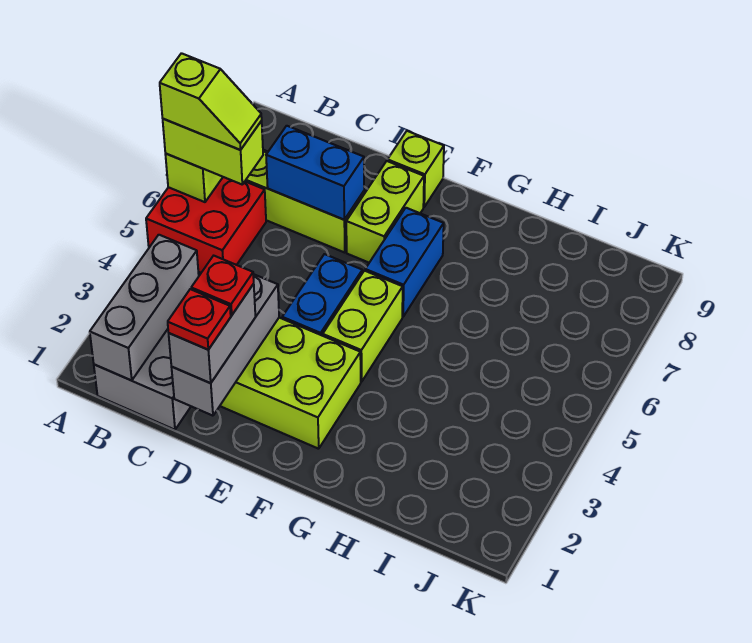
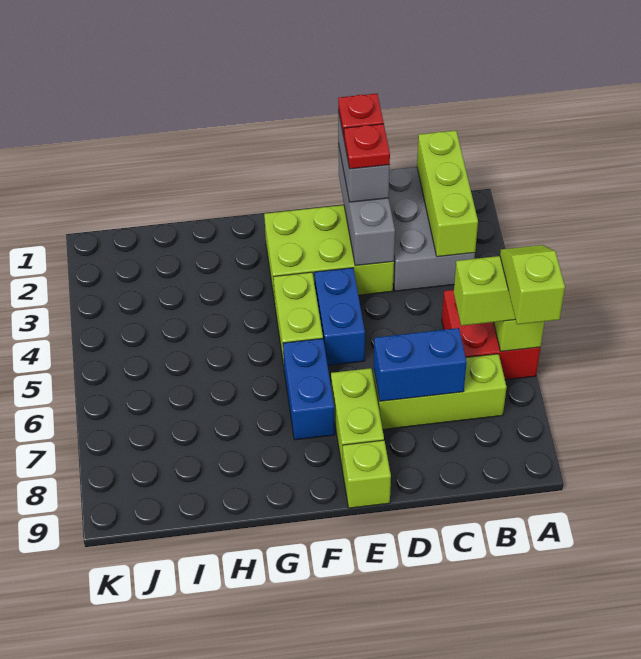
lime 1x2 slope [160,53,262,150] -> lime 1x2 slope turned to [500,245,565,325]
grey 1x3 brick [90,235,199,380] -> lime 1x3 brick [417,131,478,257]

